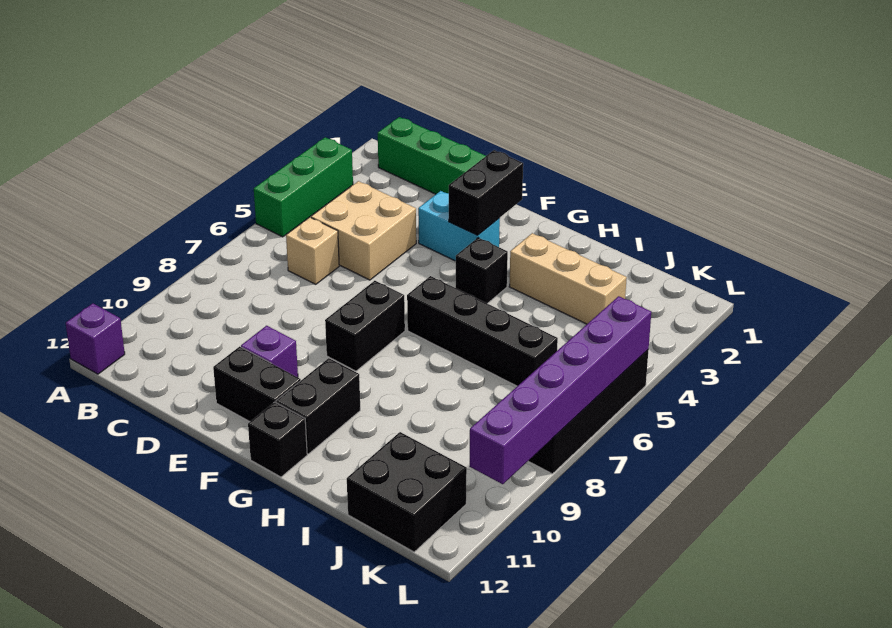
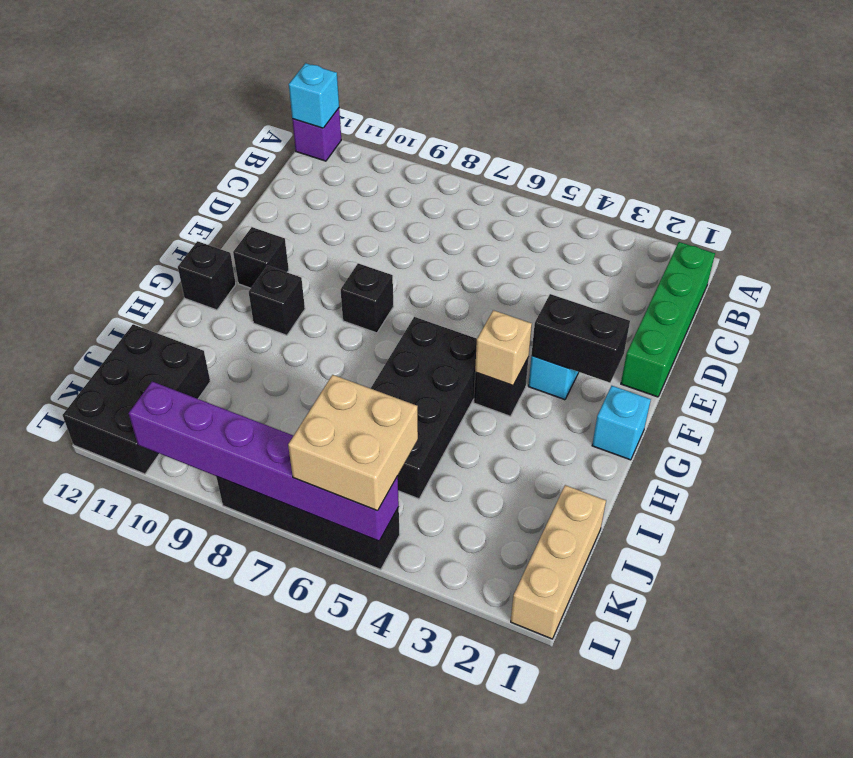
green 1x3 brick [254,137,353,237] -> none
none -> cyan 1x1 brick [289,63,339,128]
tan 2x2 brick [311,181,416,280] -> tan 2x2 brick moved to [288,375,418,511]
tan 1x1 brick [286,217,339,284] -> tan 1x1 brick moved to [475,310,532,385]
purple 1x1 brick [241,326,298,377] -> none
black 1x2 brick [213,347,301,422] -> black 1x1 brick [233,227,289,288]
black 1x2 brick [325,281,405,371] -> black 1x1 brick [340,263,394,333]
none -> cyan 1x1 brick [592,386,651,460]
black 1x4 brick [407,276,558,386] -> black 2x4 brick [371,317,477,499]
black 1x2 brick [276,358,360,454] -> black 1x1 brick [249,266,305,335]
tan 1x3 brick [509,233,627,324] -> tan 1x3 brick moved to [511,485,606,639]
black 2x2 brick [347,432,467,552] -> black 2x3 brick [63,324,210,474]

